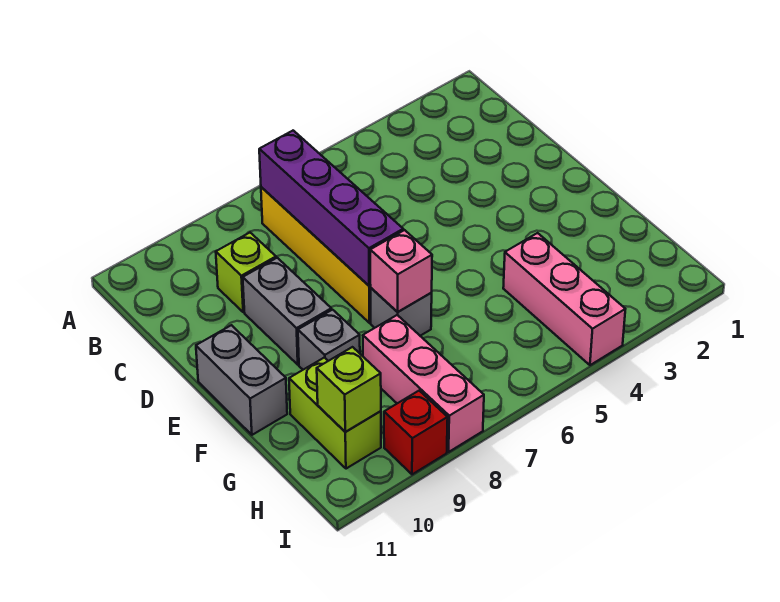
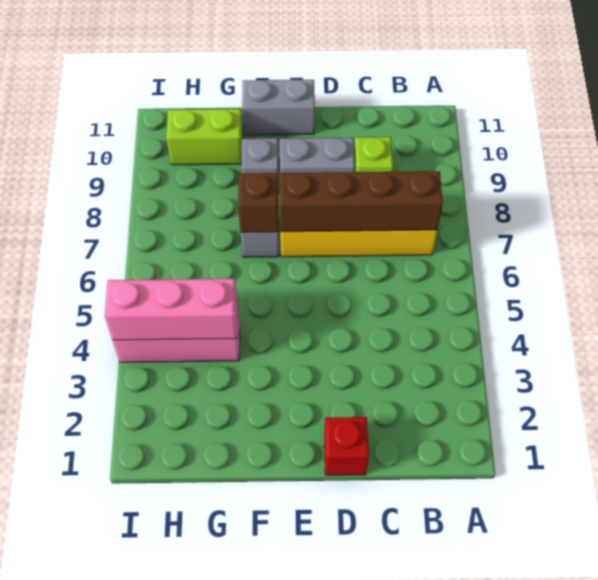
purple 1x4 brick [259,131,403,286] -> brown 1x4 brick [279,171,443,232]
pink 1x1 brick [370,230,432,312] -> brown 1x1 brick [238,173,278,232]
pink 1x3 brick [363,315,484,452] -> pink 1x3 brick moved to [105,279,237,340]
lime 1x1 brick [317,347,381,432] -> none
red 1x1 brick [384,391,448,474] -> red 1x1 brick moved to [324,417,369,475]

